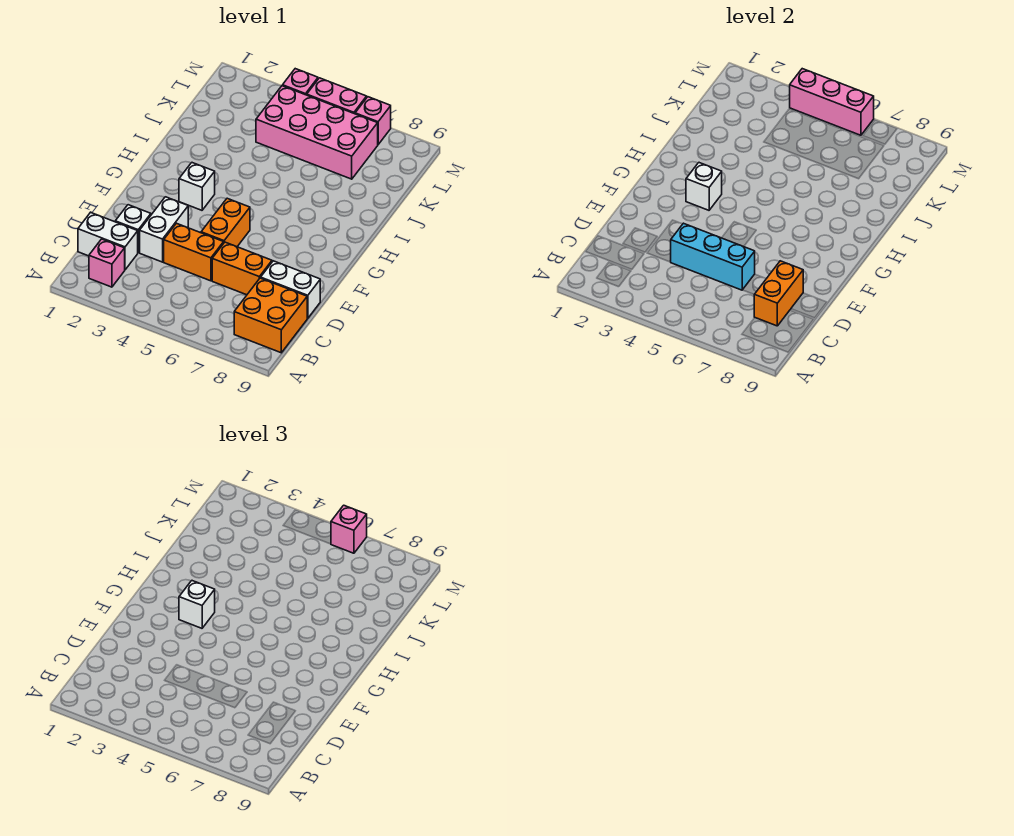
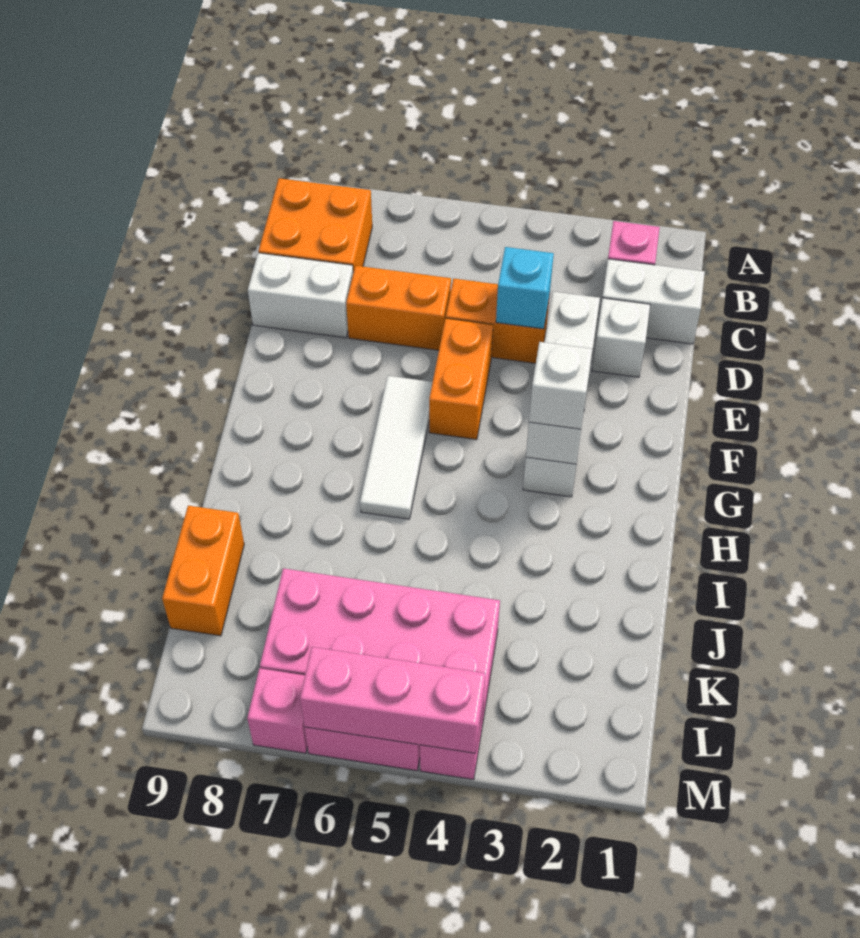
orange 1x2 brick [754,261,803,326] -> orange 1x2 brick moved to [162,506,244,636]
cyan 1x3 brick [670,223,755,290] -> cyan 1x1 brick [496,247,554,329]
none -> white 1x3 tile [360,376,433,519]
pink 1x1 brick [331,505,367,553] -> none

